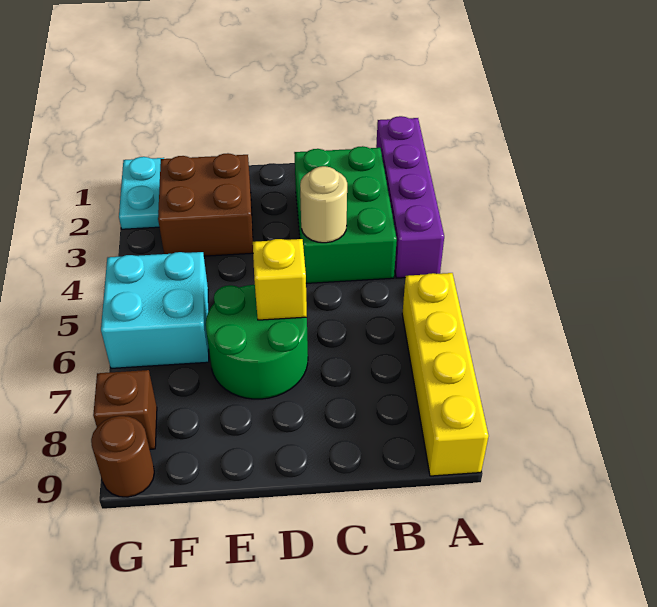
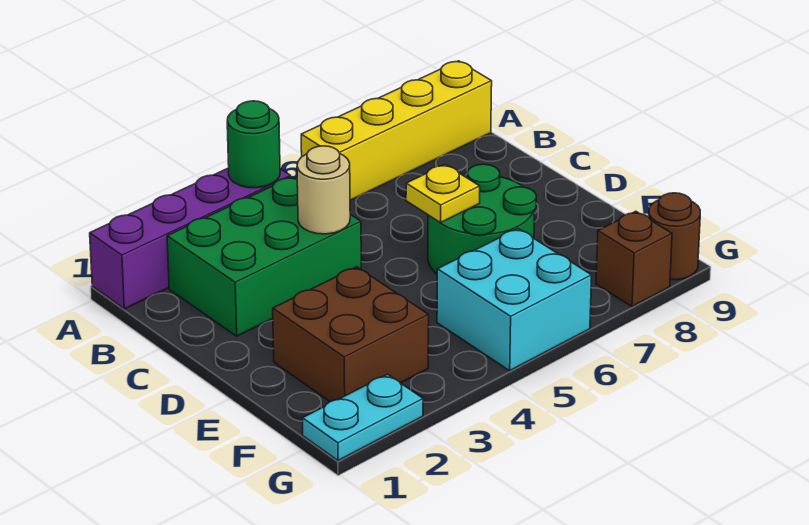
none -> green 1x1 round brick [227,101,280,188]
yellow 1x1 brick [253,239,307,320] -> yellow 1x1 plate [406,165,480,223]

